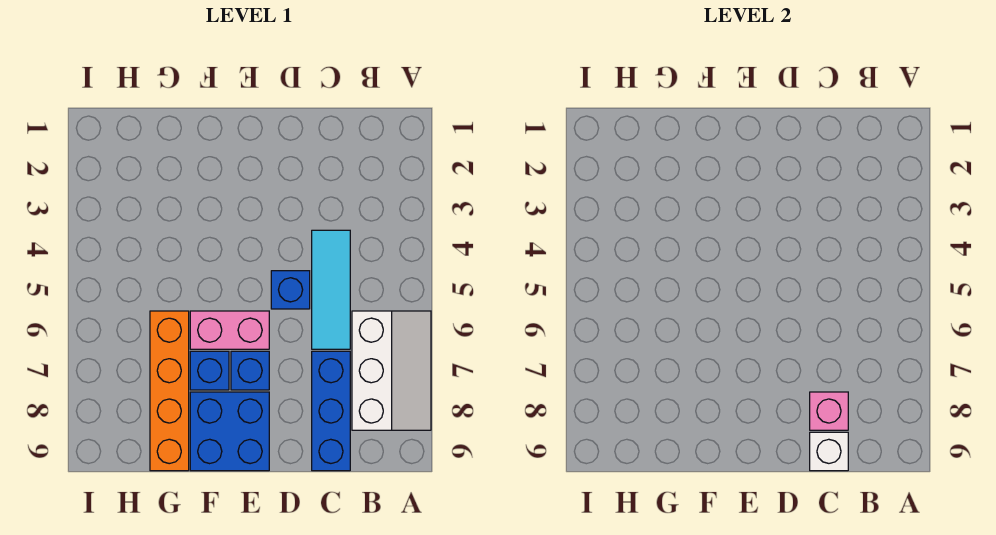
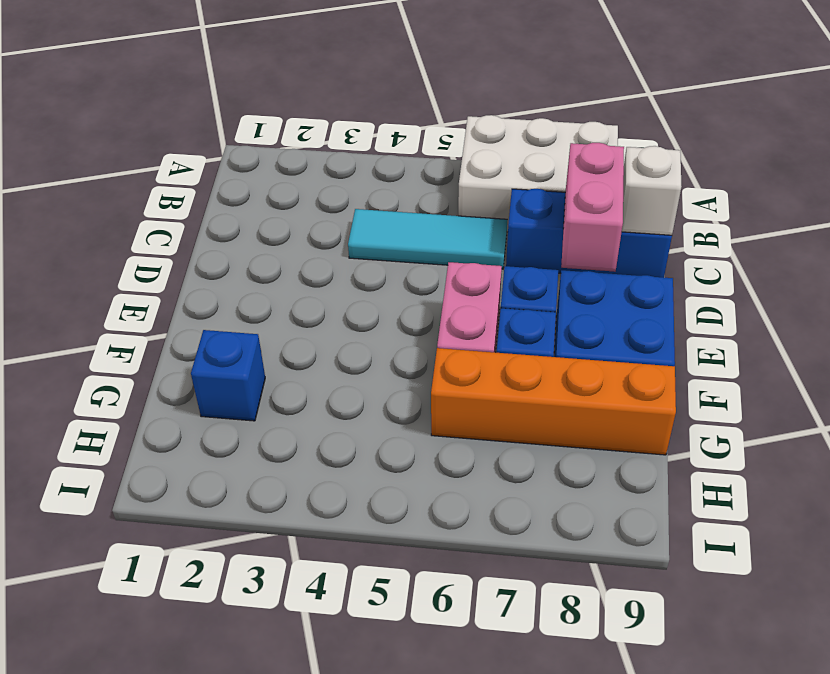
white 2x3 slope [352,311,431,430] -> white 2x3 brick [458,115,618,232]
pink 1x1 brick [810,392,848,430] -> pink 1x2 brick [561,143,624,272]
blue 1x1 brick [271,271,310,309] -> blue 1x1 brick moved to [191,330,265,421]

